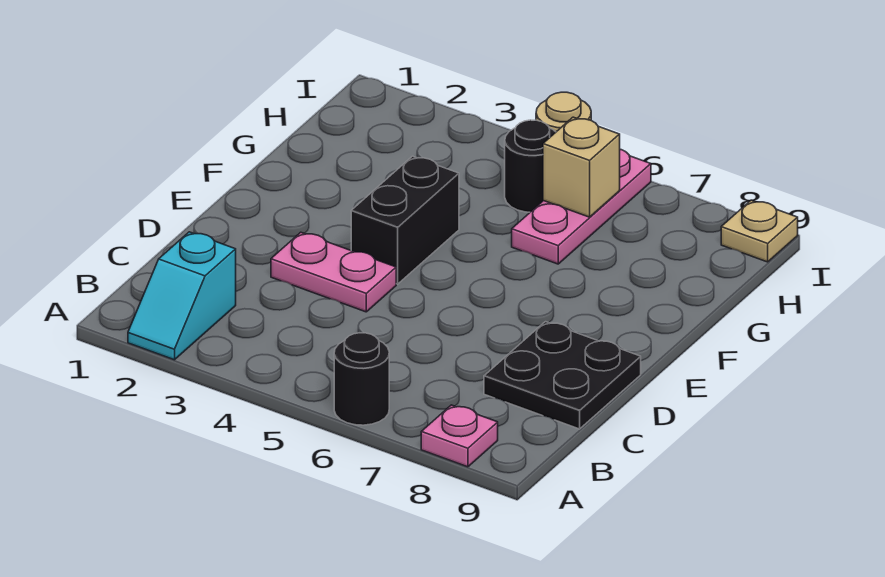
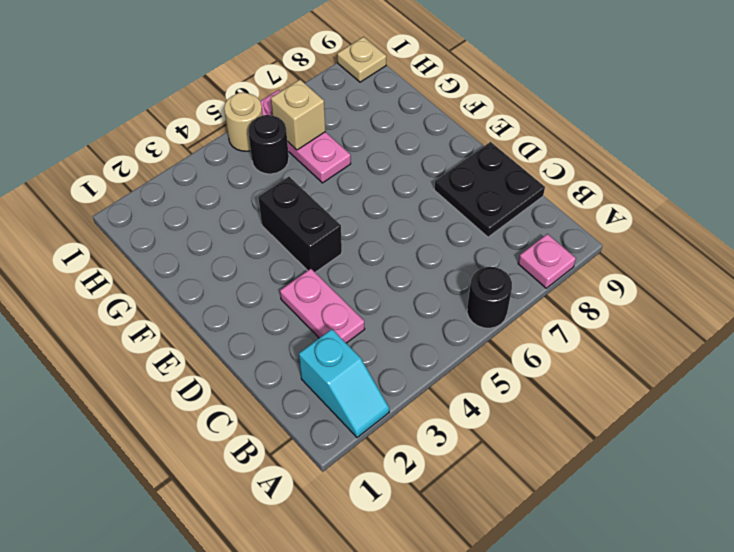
pink 1x2 plate [271,232,396,312] -> pink 1x2 plate turned to [280,269,365,343]

